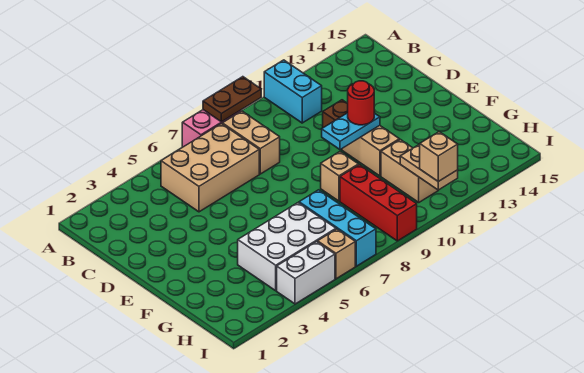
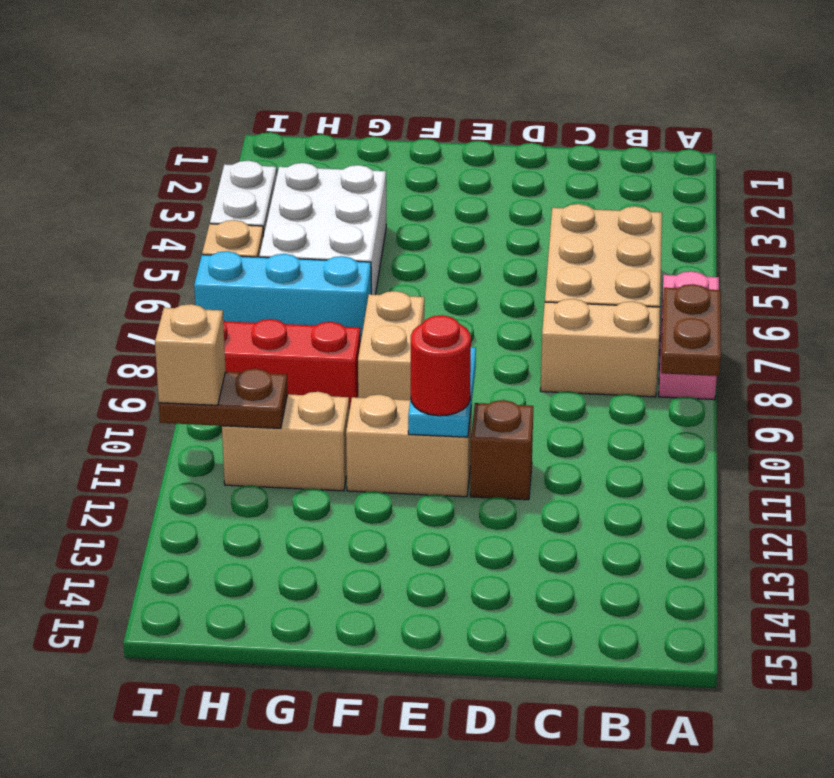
cyan 1x2 brick [264,60,322,123] -> none
tan 1x1 brick [321,152,359,201] -> tan 1x2 brick [358,291,424,400]
tan 1x2 plate [400,144,458,190] -> brown 1x2 plate [159,369,288,429]

